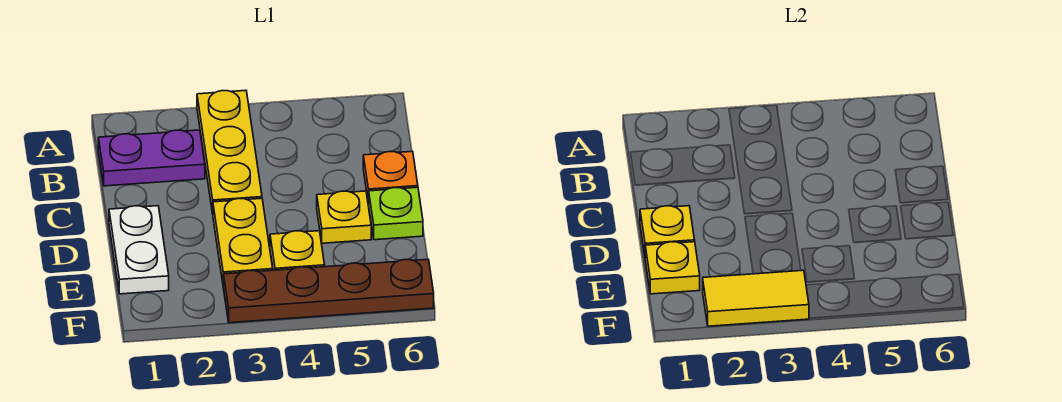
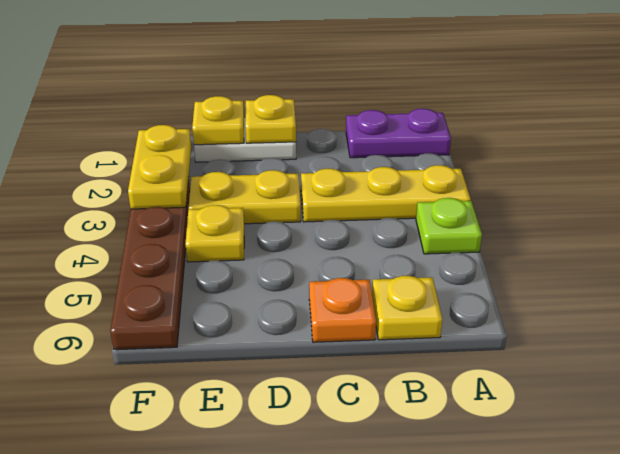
purple 1x2 plate [98,130,205,186] -> purple 1x2 plate turned to [346,109,451,158]
yellow 1x1 plate [317,191,371,243] -> yellow 1x1 plate moved to [372,276,443,340]
lime 1x1 plate [369,187,423,240] -> lime 1x1 plate moved to [416,198,482,254]
yellow 1x2 tile [703,270,809,326] -> yellow 1x2 plate [128,125,191,209]

